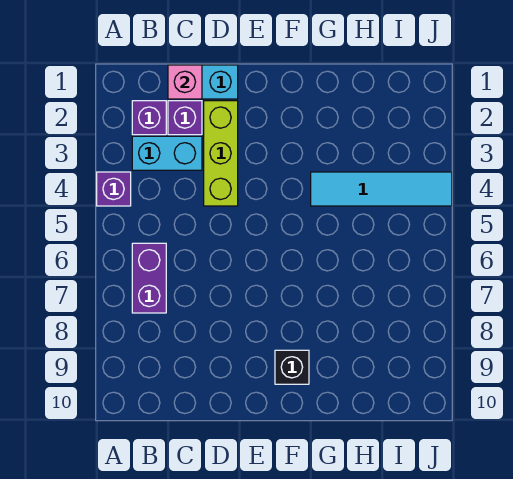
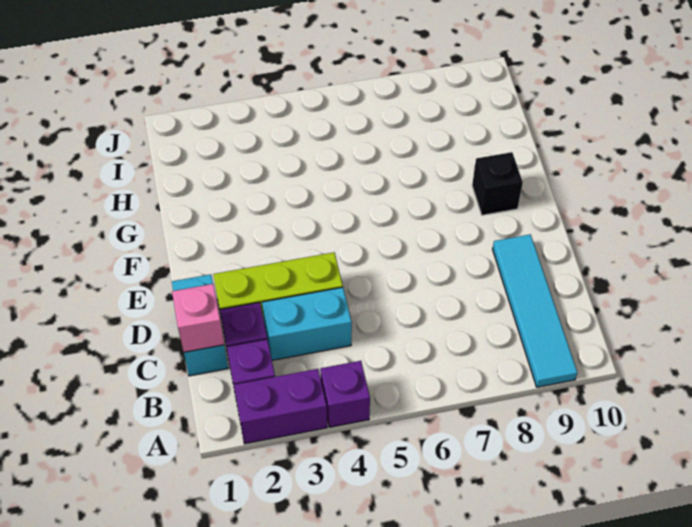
cyan 1x2 brick [132,136,202,170] -> cyan 1x2 brick turned to [262,287,352,360]
purple 1x2 brick [132,243,166,313] -> purple 1x2 brick moved to [234,369,327,444]
cyan 1x4 tile [311,172,452,206] -> cyan 1x4 tile moved to [493,234,577,387]

